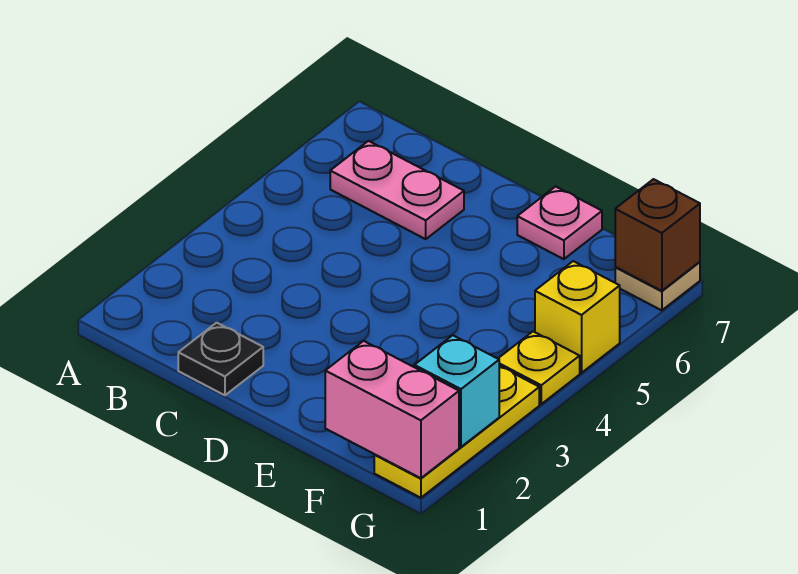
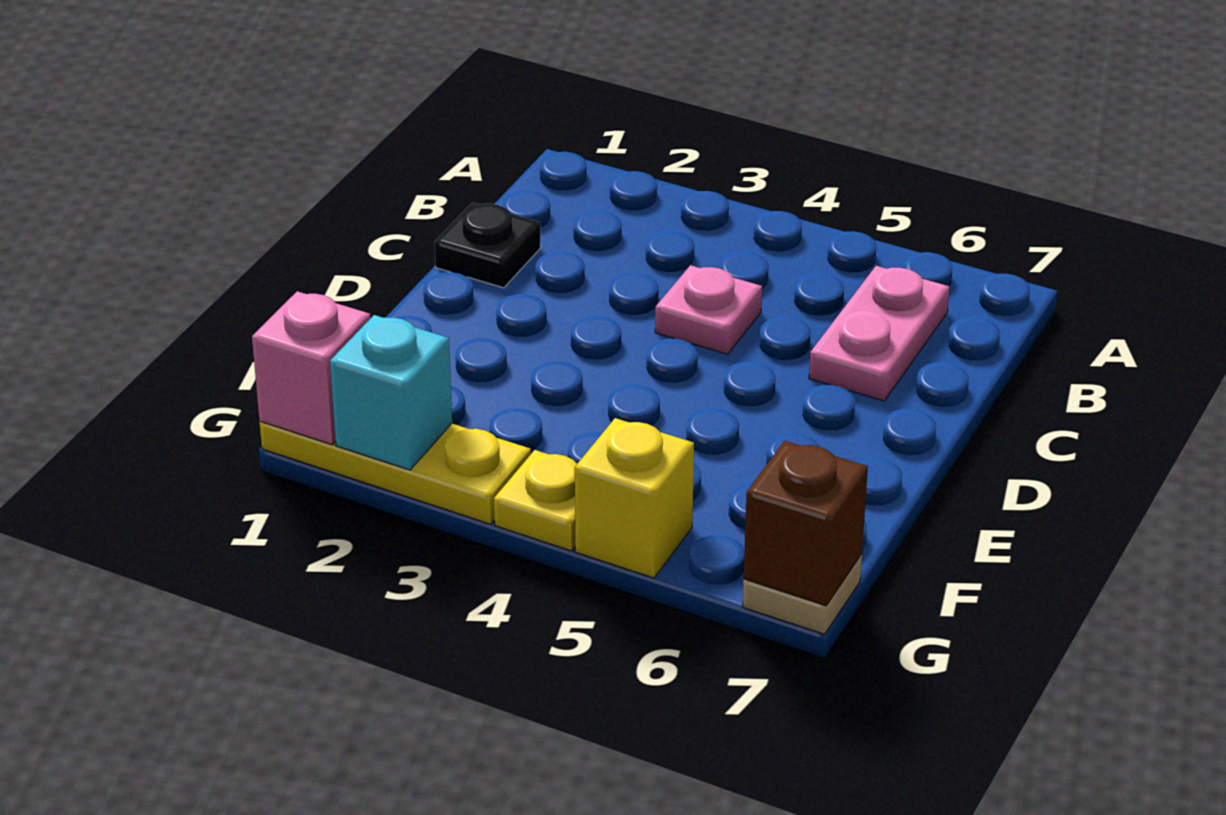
pink 1x1 plate [517,187,602,259] -> pink 1x1 plate moved to [655,265,762,354]
pink 1x2 brick [325,341,459,478] -> pink 1x1 brick [252,291,371,445]

